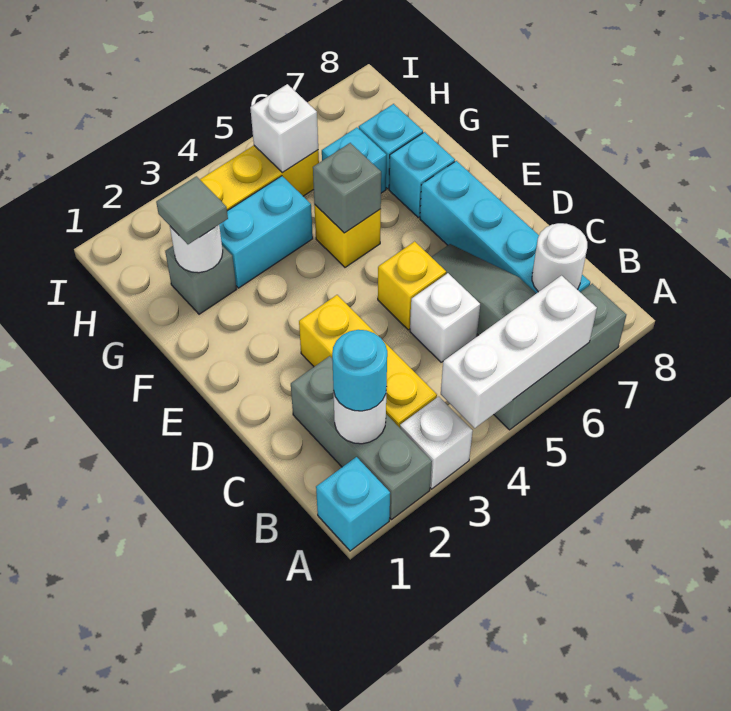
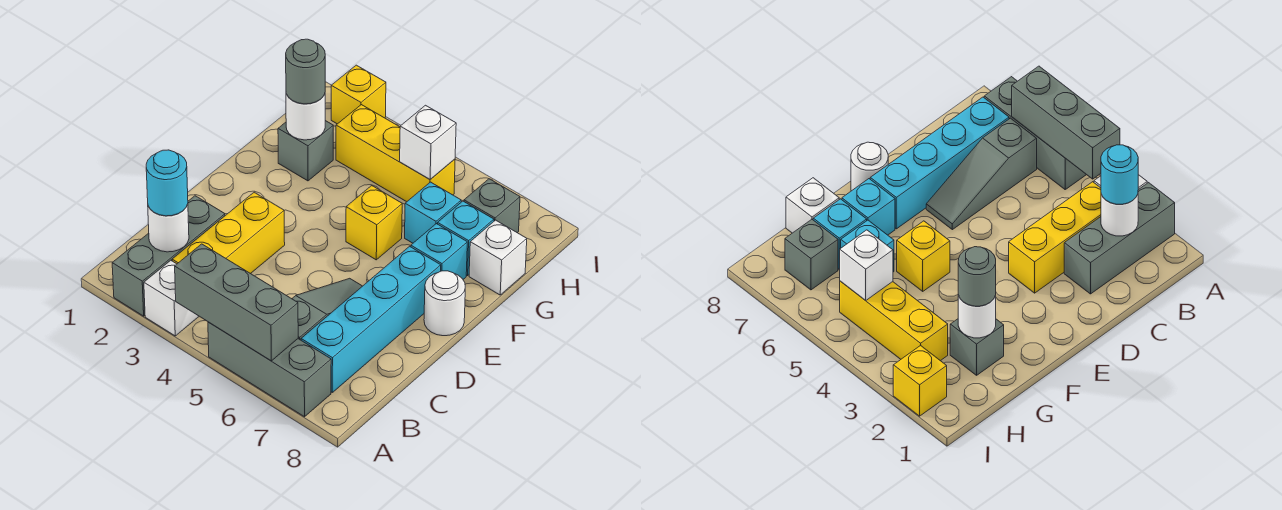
cyan 1x1 brick [316,457,390,551] -> none
white 1x3 brick [441,276,597,428] -> grey 1x3 brick [175,244,298,361]
white 1x1 round brick [532,223,587,292] -> white 1x1 round brick moved to [424,271,465,336]
white 1x1 brick [410,273,480,362] -> white 1x1 brick moved to [469,220,527,295]
yellow 1x1 brick [378,241,446,330] -> yellow 1x1 brick moved to [331,65,386,124]
grey 1x1 brick [313,143,381,233] -> grey 1x1 brick moved to [464,179,520,233]
grey 1x1 tile [156,176,228,244] -> grey 1x1 round brick [286,39,325,104]
cyan 1x2 brick [219,176,313,288] -> none

